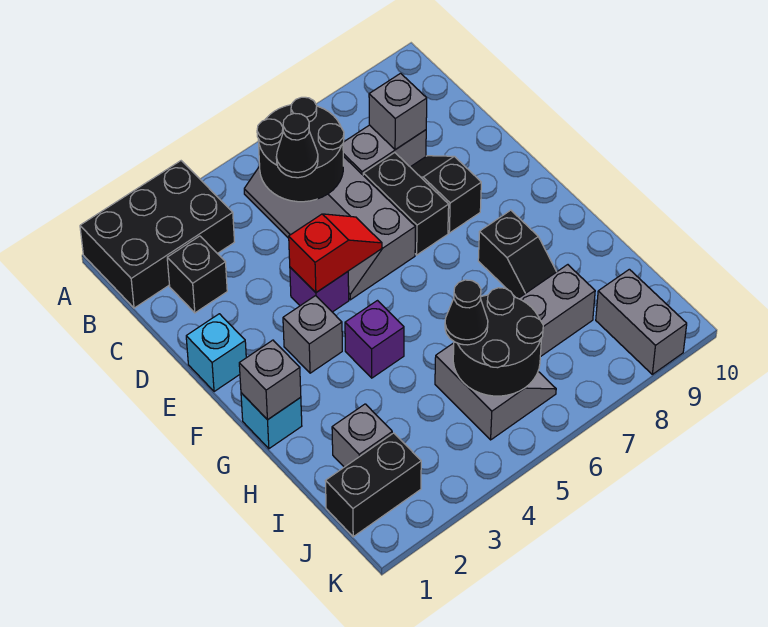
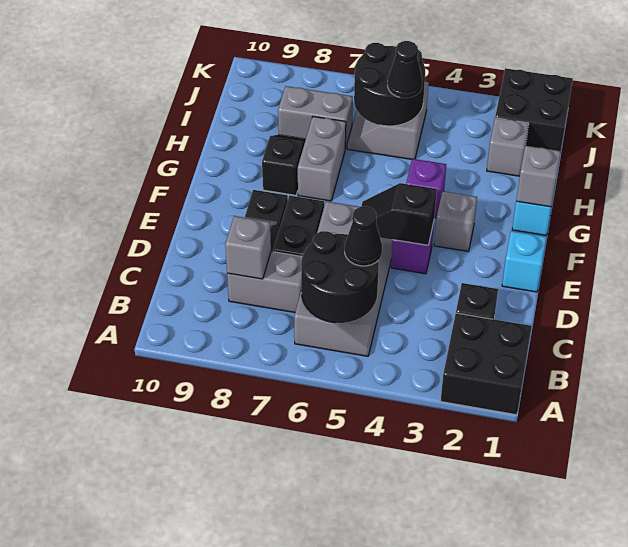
black 2x3 brick [80,161,234,308] -> black 2x2 brick [441,313,532,415]
red 1x2 slope [289,214,382,292] -> black 1x2 slope [361,183,437,245]
black 1x2 brick [326,433,421,537] -> black 2x2 brick [495,68,573,151]
grey 1x2 brick [596,269,687,374] -> grey 1x2 brick moved to [298,116,346,201]

